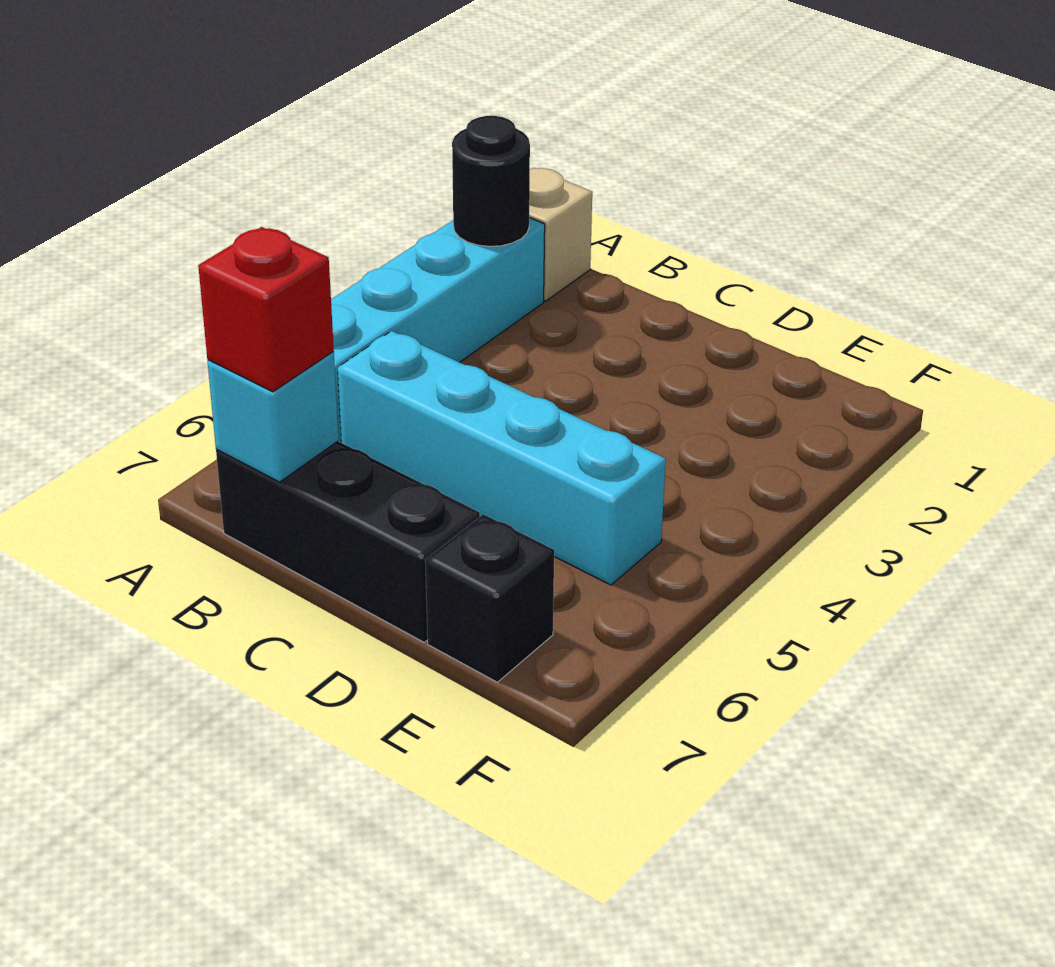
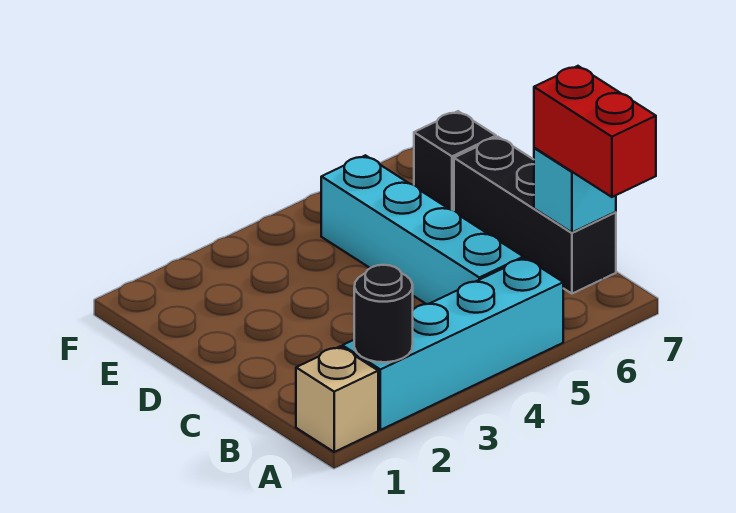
red 1x1 brick [198,227,334,392] -> red 1x2 brick [534,66,656,197]

